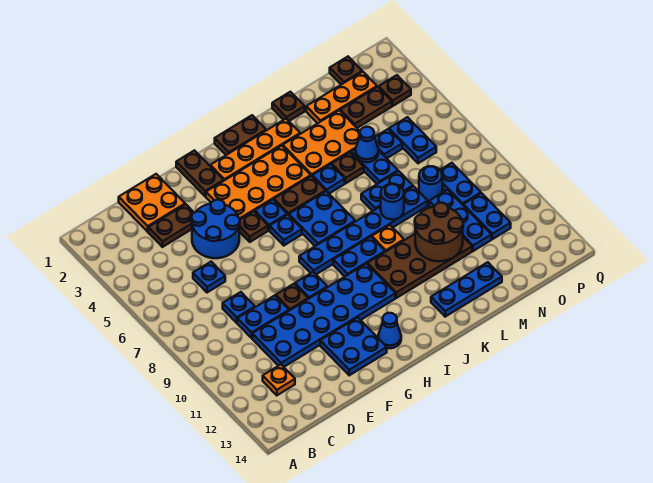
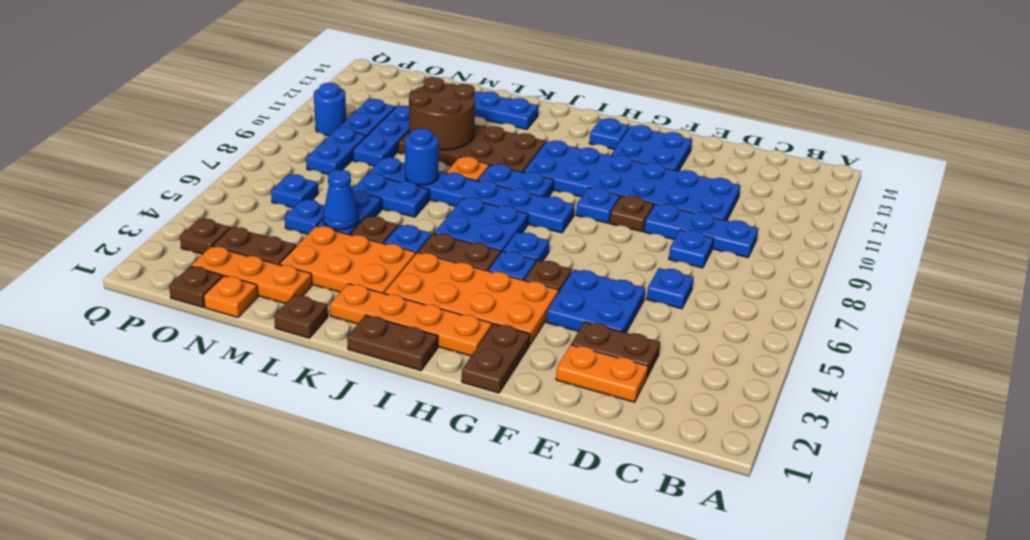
orange 1x1 plate [263,365,295,395] -> orange 1x1 plate moved to [204,276,258,317]
orange 2x2 plate [119,174,185,232] -> orange 1x2 plate [556,345,648,402]
blue 1x2 plate [237,295,289,338] -> blue 1x3 plate [644,204,758,257]
blue 2x2 round brick [191,200,240,258] -> blue 2x2 plate [546,270,645,333]
blue 1x1 cone [378,313,401,348] -> blue 1x1 plate [589,118,629,150]
blue 1x1 round brick [419,166,442,202] -> blue 1x1 round brick moved to [314,83,346,136]
blue 1x2 plate [389,117,436,163] -> blue 1x1 plate [271,174,318,208]

